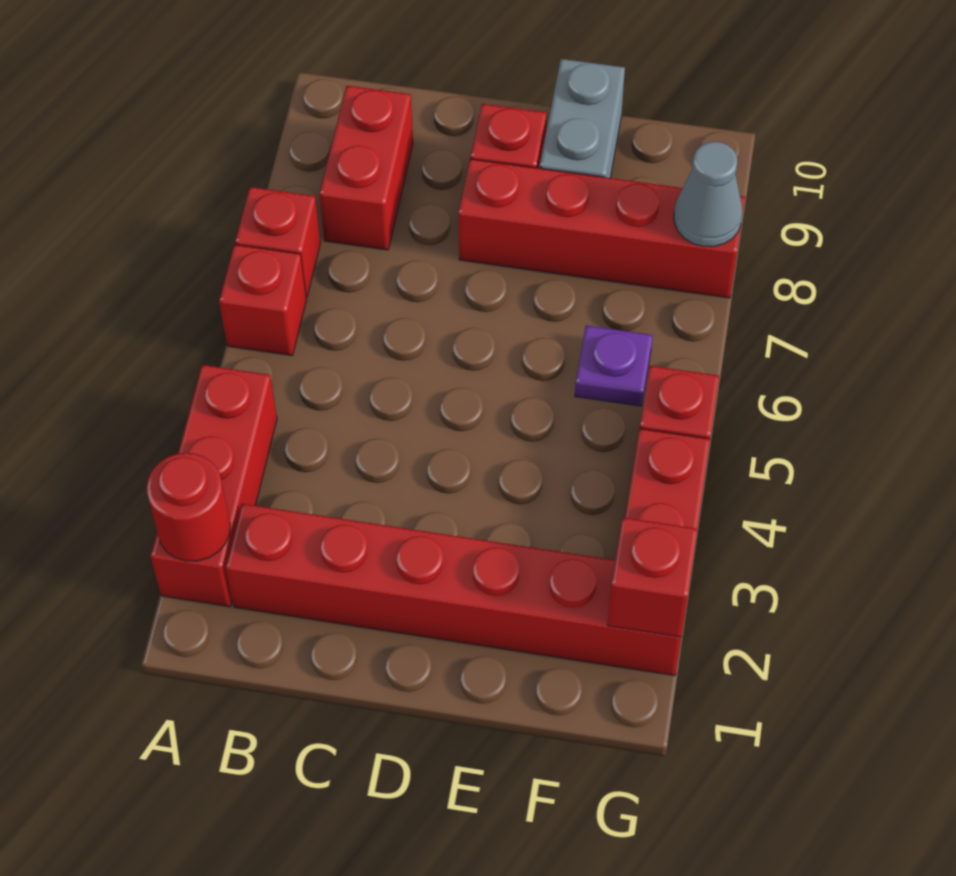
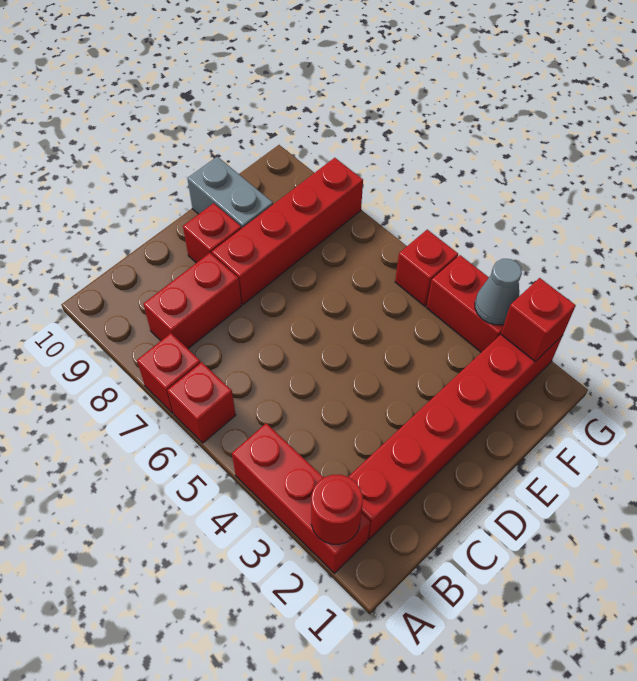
red 1x2 brick [319,86,413,250] -> red 1x2 brick turned to [143,253,242,349]
purple 1x1 plate [575,325,653,406] -> none
grey 1x1 cone [674,142,743,247] -> grey 1x1 cone moved to [475,259,522,325]

